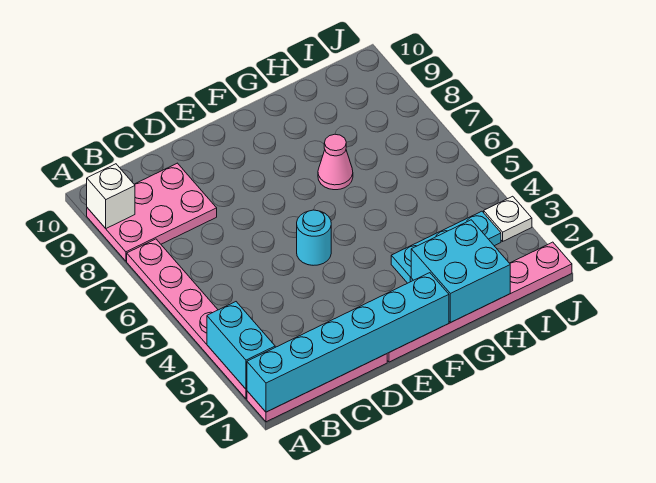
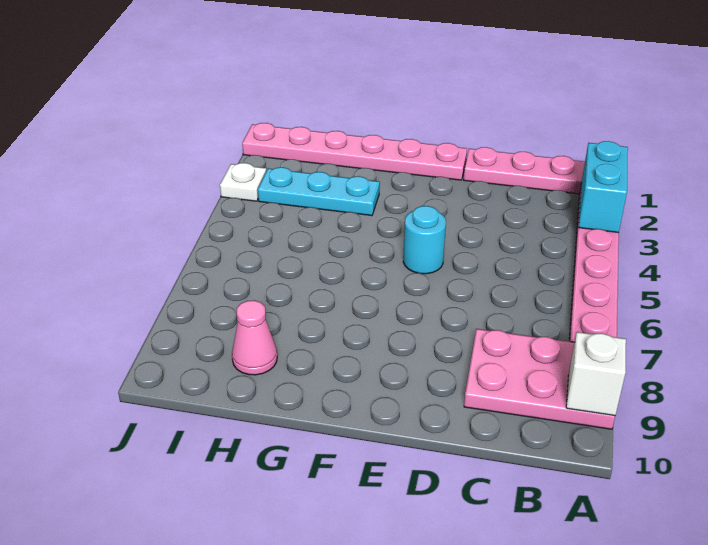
cyan 1x6 brick [247,273,449,412] -> none
cyan 2x2 brick [411,220,510,322] -> none
pink 1x1 cone [318,134,353,190] -> pink 1x1 cone moved to [232,300,277,375]

